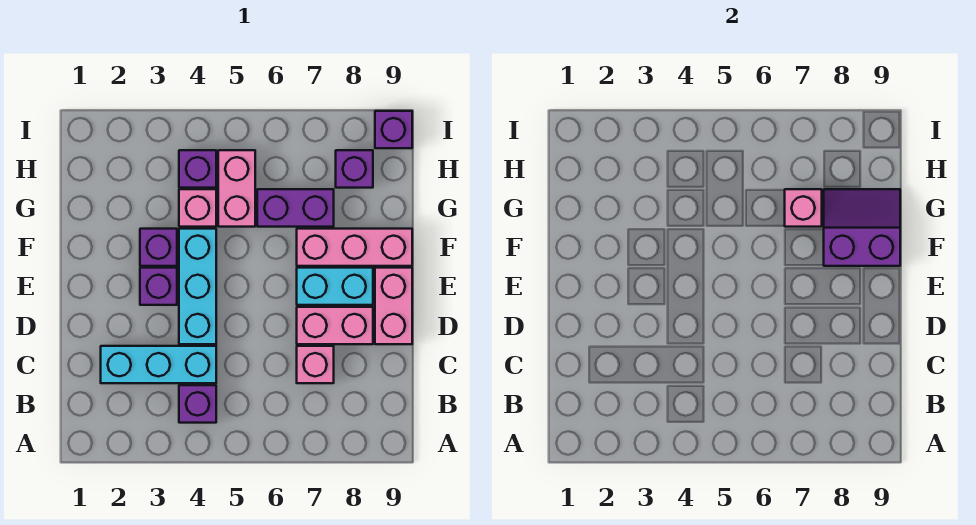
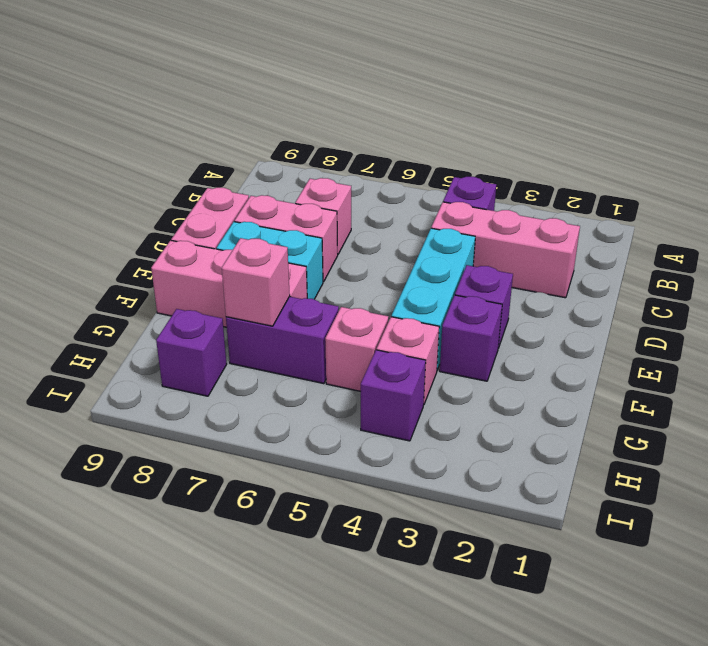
cyan 1x3 brick [101,346,216,383] -> pink 1x3 brick [431,202,580,298]
purple 2x2 slope [824,189,900,266] -> none
pink 1x2 brick [218,150,255,227] -> pink 1x1 brick [325,307,388,391]
purple 1x1 brick [375,111,412,148] -> none

